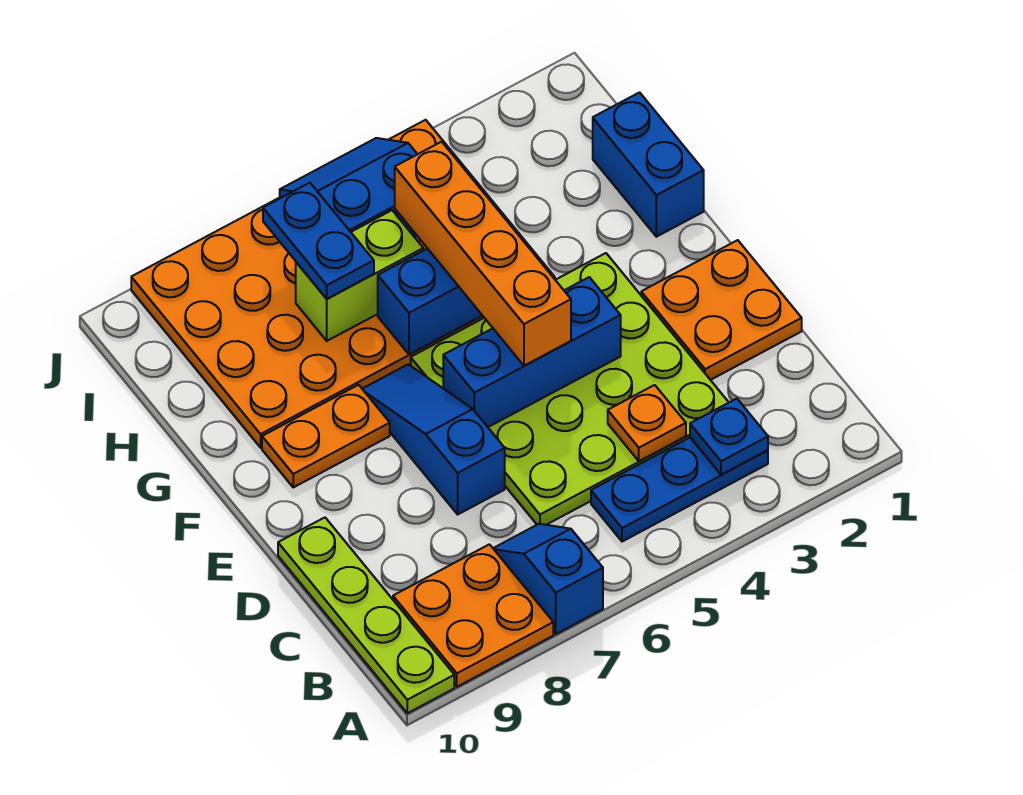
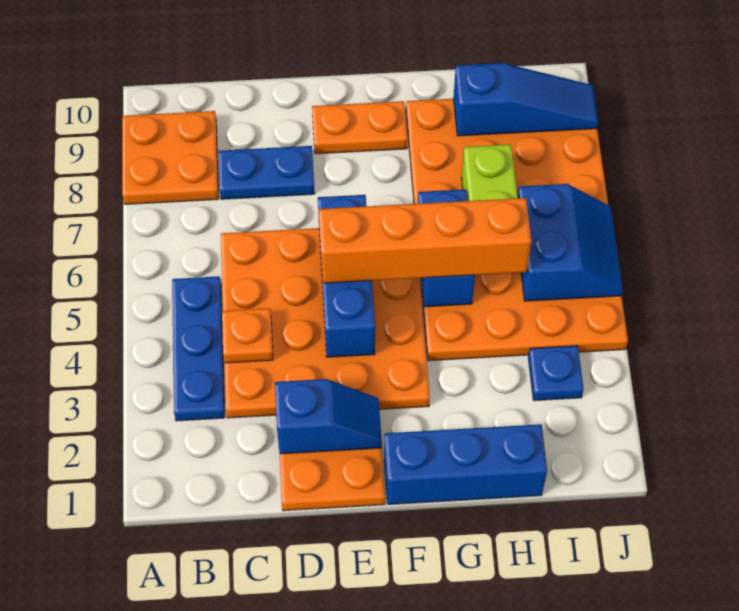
blue 1x2 slope [493,524,603,634] -> blue 1x2 slope moved to [275,379,382,454]
lime 1x4 plate [278,518,454,713] -> none
blue 1x1 plate [690,399,768,475] -> blue 1x1 plate moved to [528,346,584,401]
lime 4x4 plate [411,253,729,525] -> orange 4x4 plate [221,228,430,418]
blue 1x3 slope [363,364,505,514] -> blue 1x3 slope moved to [453,63,599,136]
orange 1x2 plate [262,385,390,487] -> orange 1x2 plate turned to [312,101,407,154]
blue 1x2 brick [593,92,704,237] -> blue 1x3 brick [384,424,547,504]
blue 1x2 plate [263,183,374,299] -> blue 1x2 plate moved to [218,146,315,199]

